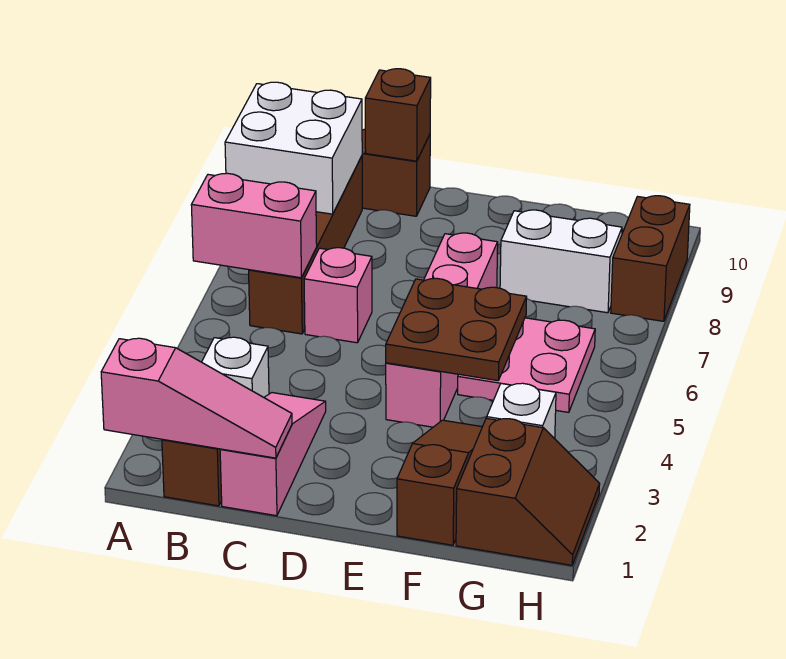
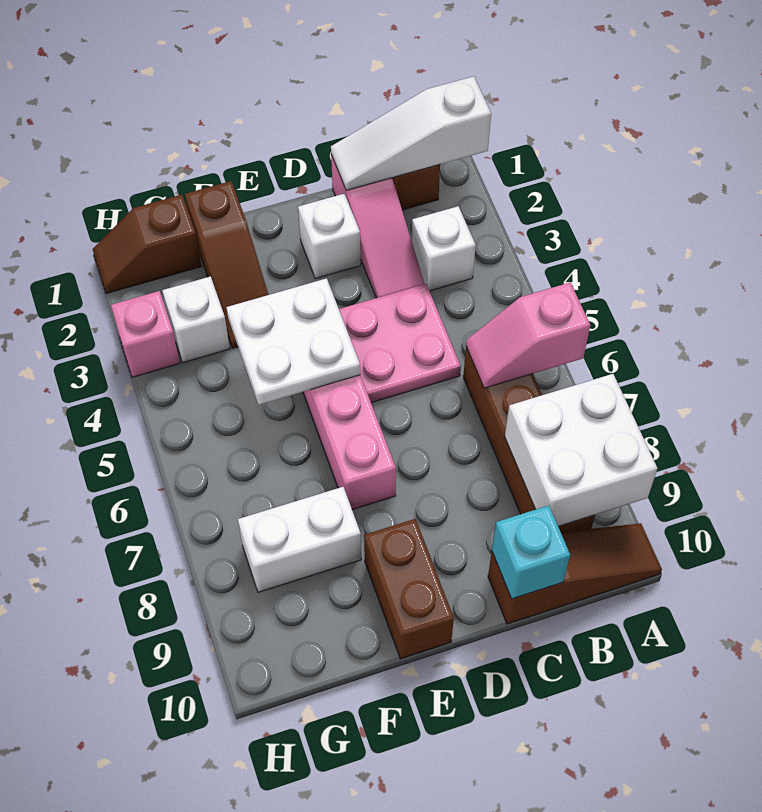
pink 1x3 slope [101,338,292,458] -> white 1x3 slope [331,76,491,190]
pink 1x2 brick [191,173,317,278] -> pink 1x2 slope [466,283,590,388]
pink 1x1 brick [304,248,372,343] -> pink 1x1 brick moved to [111,291,180,377]
brown 1x1 brick [365,69,431,161] -> cyan 1x1 brick [492,506,570,599]
none -> white 1x1 brick [298,194,361,279]
brown 2x2 plate [386,278,527,381] -> white 2x2 plate [226,278,360,405]
pink 2x2 plate [458,318,595,412] -> pink 2x2 plate moved to [339,284,461,403]
brown 2x2 slope [456,418,600,565] -> brown 1x2 slope [93,195,201,294]
brown 1x2 brick [611,196,690,321] -> brown 1x2 brick moved to [364,519,454,659]

